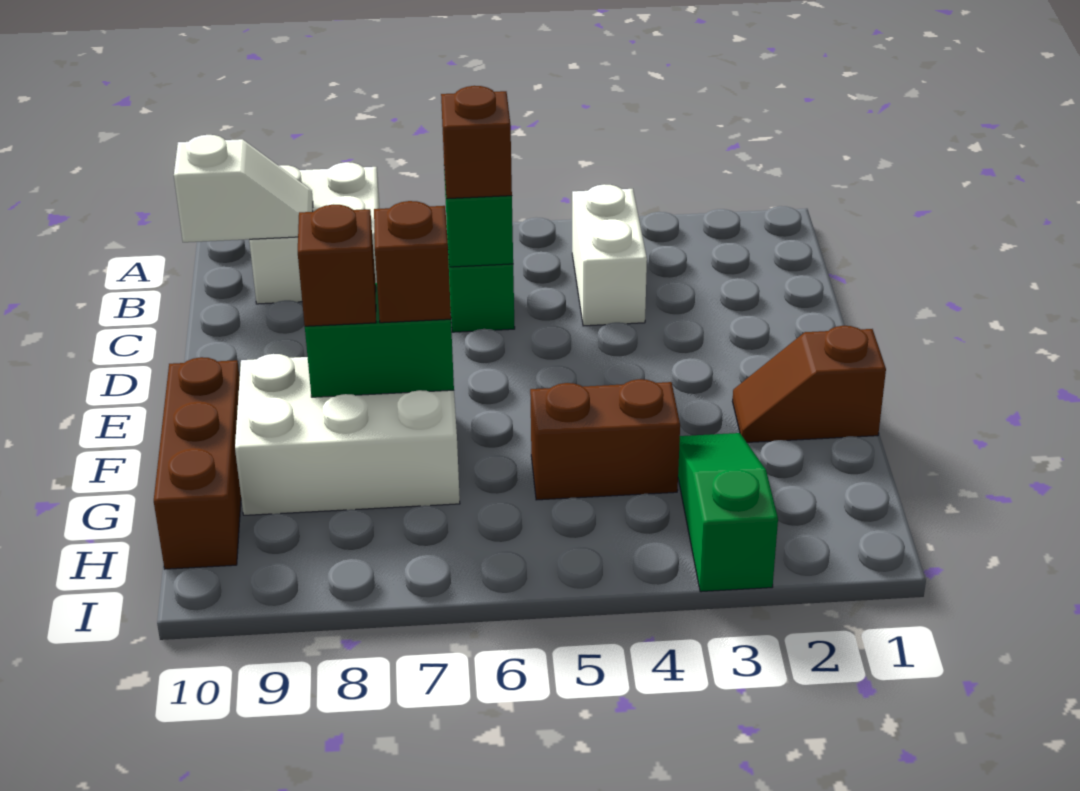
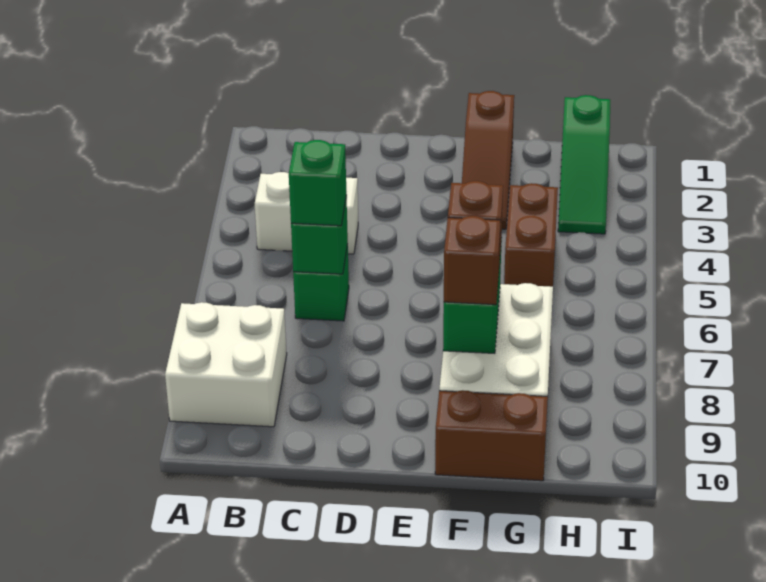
white 1x2 slope [174,135,313,242] -> none
brown 1x1 brick [441,86,512,199] -> green 1x1 brick [289,140,346,226]
brown 1x2 slope [733,326,886,442] -> brown 1x3 slope [462,91,514,229]
brown 1x3 brick [154,357,241,569] -> brown 1x2 brick [435,390,548,481]
green 1x3 slope [678,433,778,592] -> green 1x3 slope turned to [558,95,610,234]

